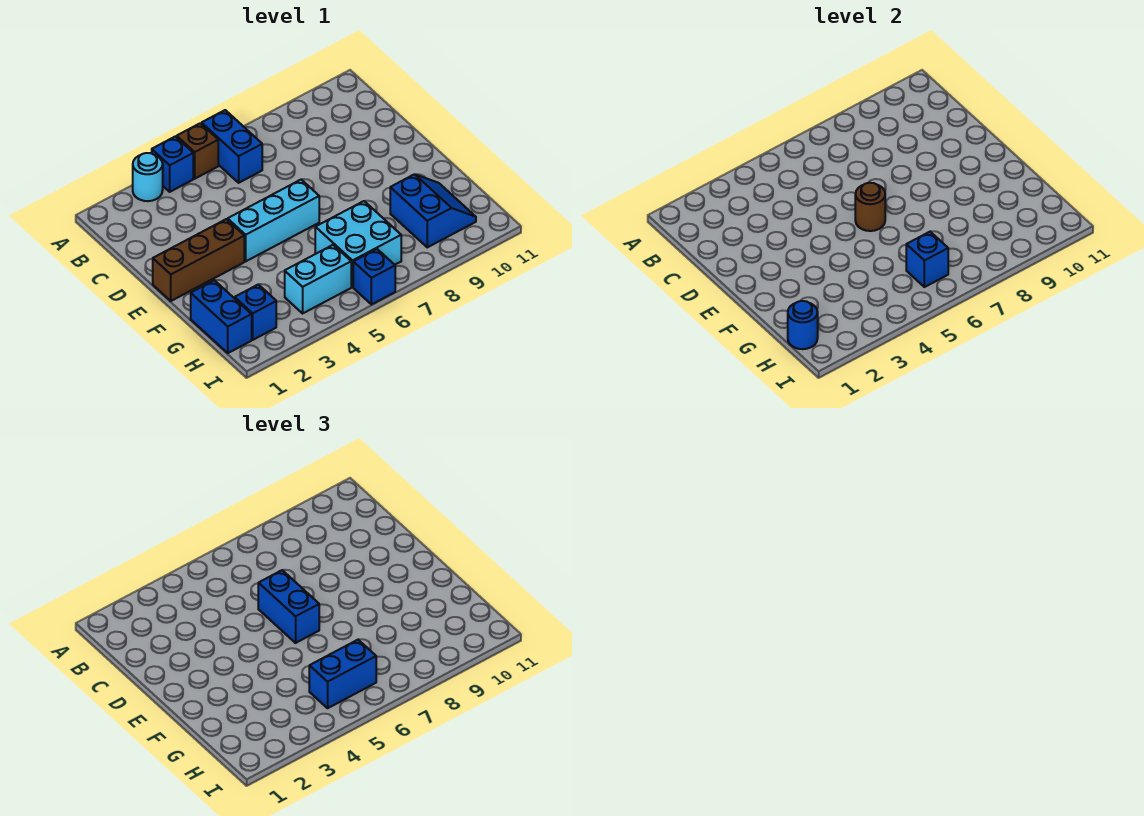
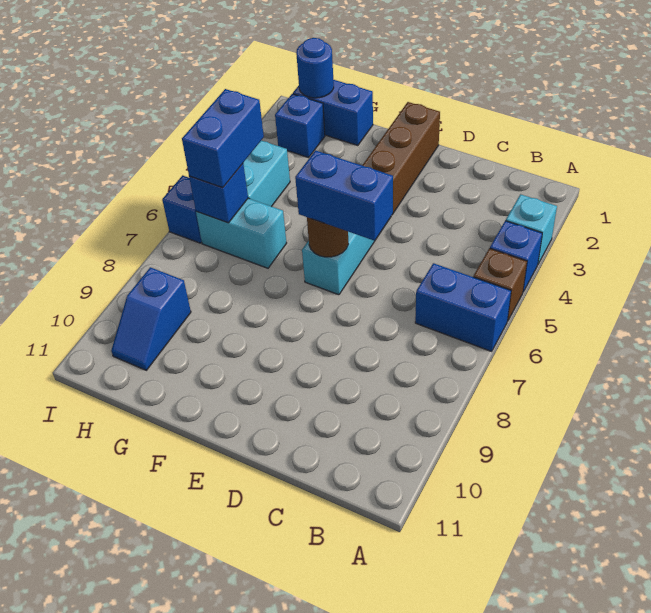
cyan 1x1 round brick [133,153,163,201] -> cyan 1x1 brick [506,194,557,264]
cyan 2x2 brick [315,201,401,287] -> cyan 1x2 brick [196,198,286,268]
blue 2x2 slope [390,174,476,247] -> blue 1x2 slope [111,267,191,370]

